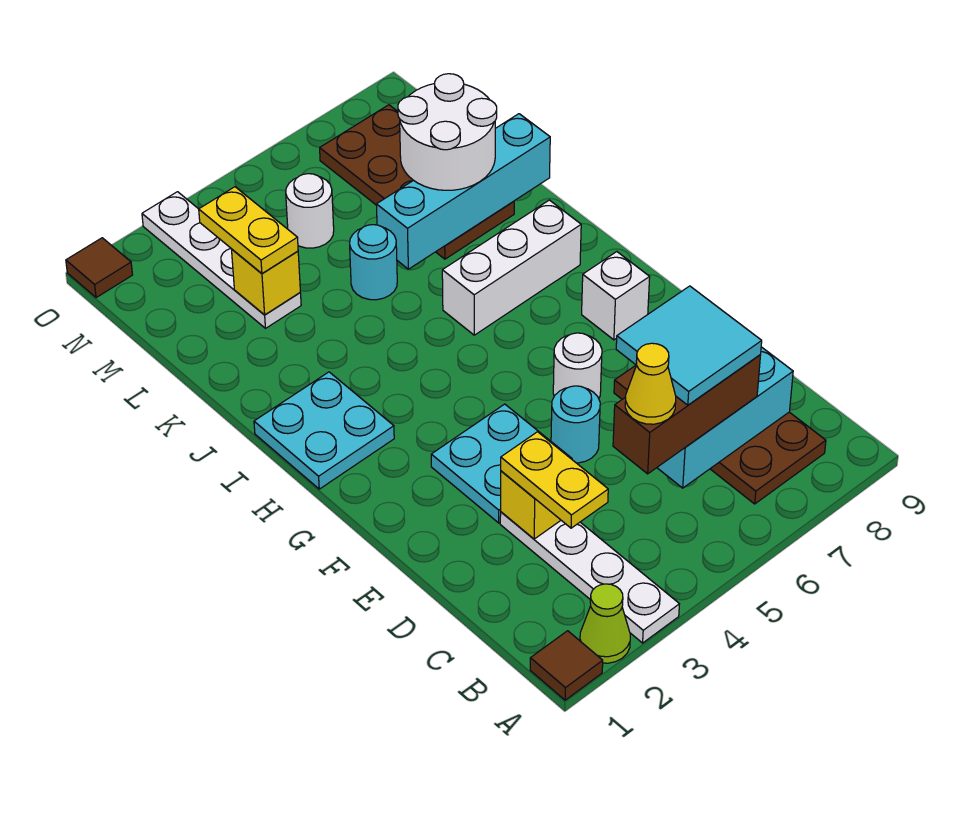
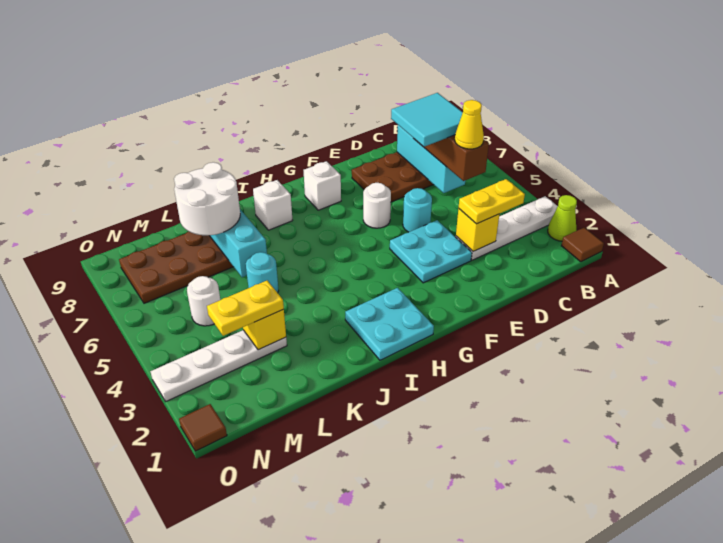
white 1x3 brick [442,200,581,335] -> white 1x1 brick [253,180,293,230]

